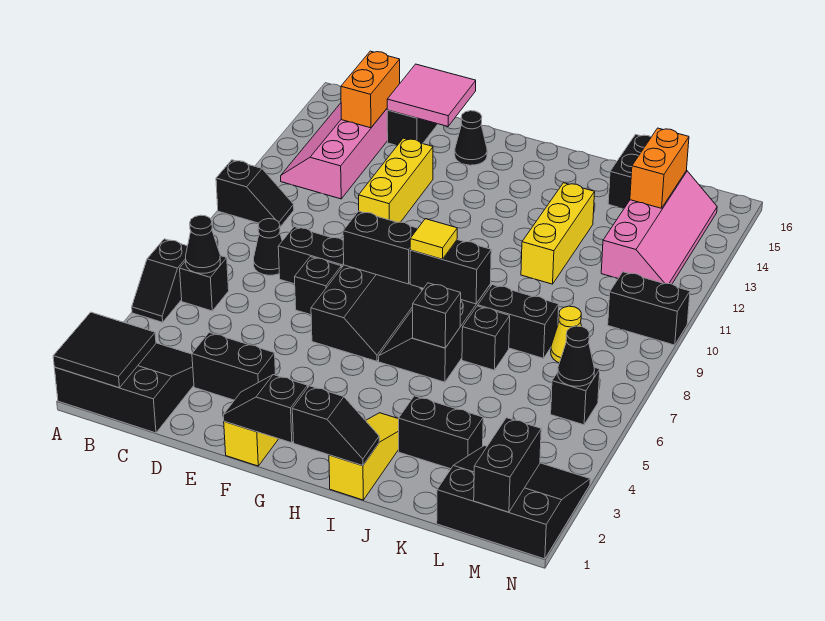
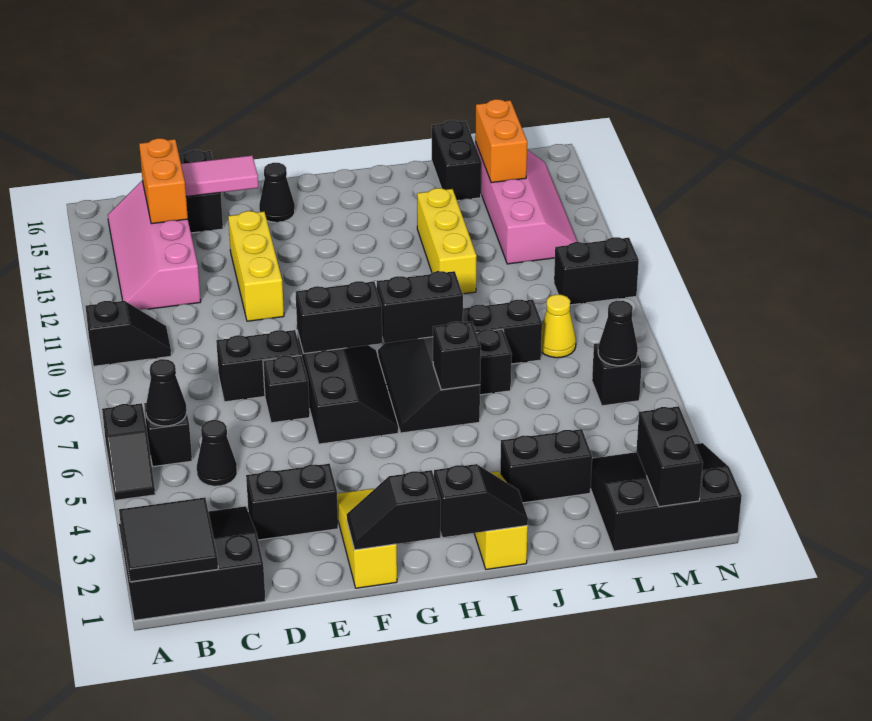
black 1x1 cone [254,219,282,275] -> black 1x1 cone moved to [197,420,237,486]
pink 2x2 tile [387,64,476,126] -> pink 1x2 tile [181,155,258,197]
yellow 1x1 tile [410,219,457,259] -> none

